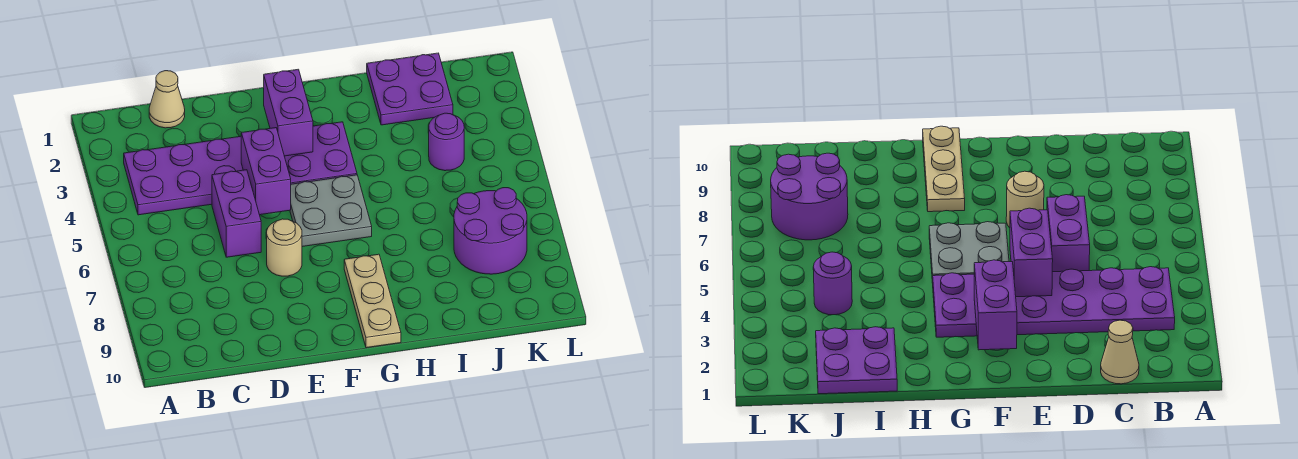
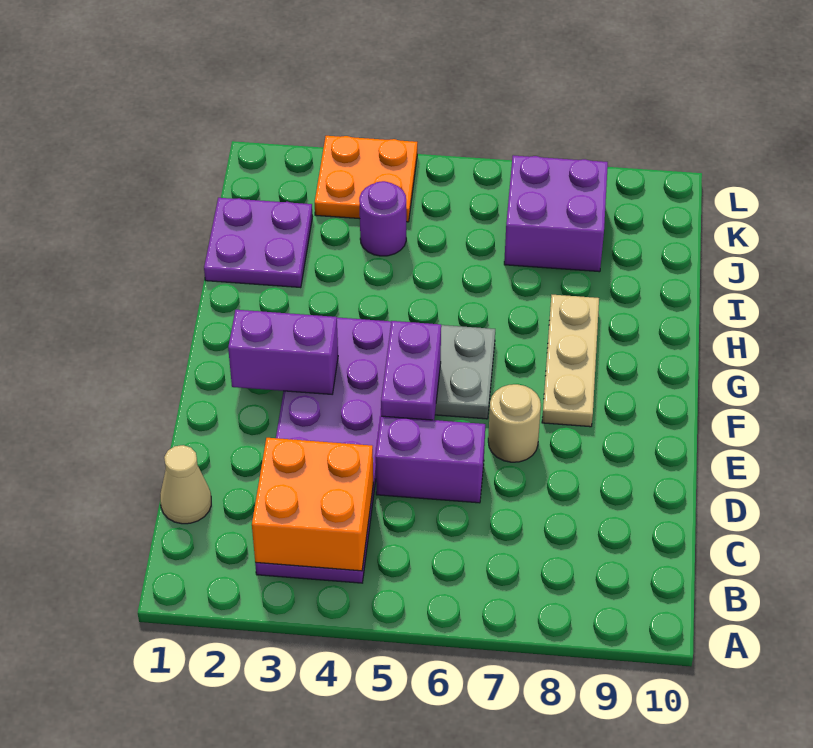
none -> orange 2x2 brick [252,438,373,571]
purple 1x2 brick [241,128,291,215] -> purple 1x2 brick turned to [381,321,441,420]
tan 1x3 plate [344,254,401,348] -> tan 1x3 plate turned to [542,295,599,427]
purple 2x2 round brick [454,188,527,274] -> purple 2x2 brick [504,155,608,272]
none -> orange 2x2 plate [315,136,417,222]

